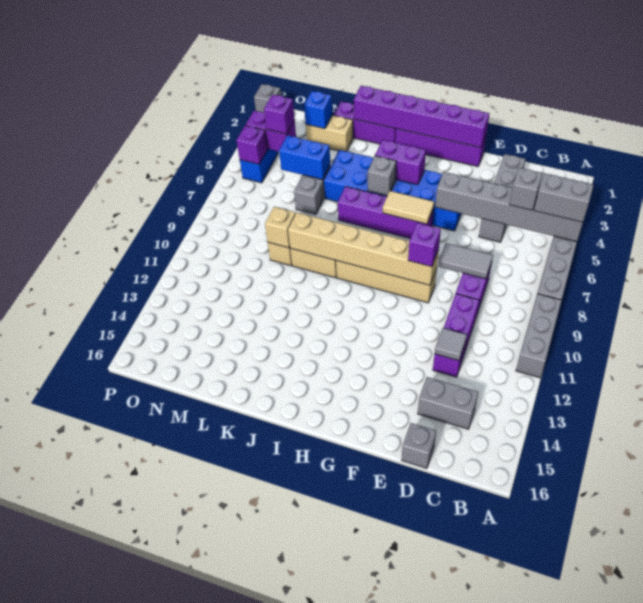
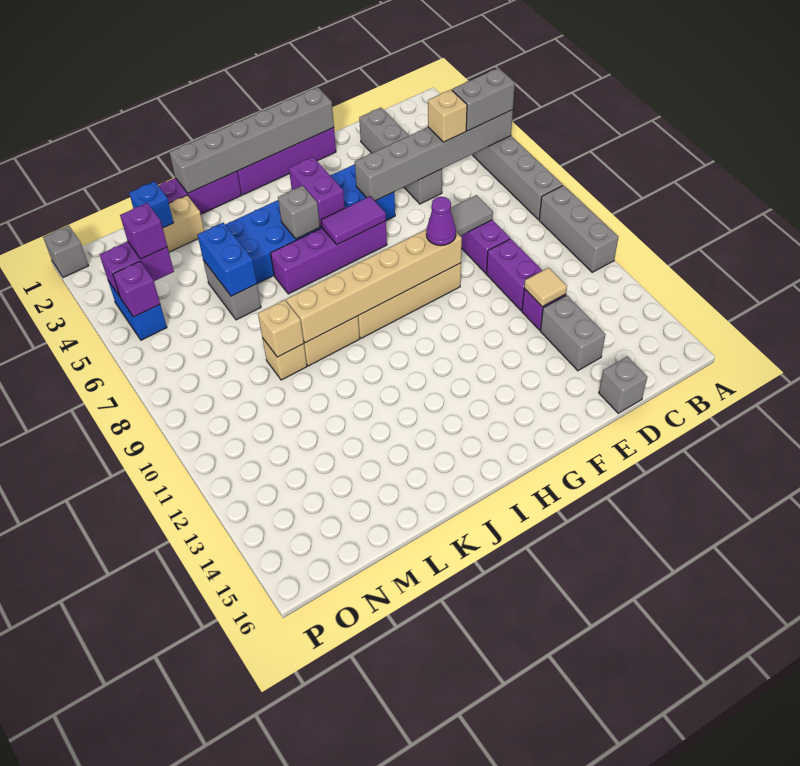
grey 1x1 brick [509,168,542,210] -> tan 1x1 brick [428,90,467,142]
grey 1x2 brick [418,377,478,429] -> grey 1x2 brick turned to [540,295,605,371]
grey 1x1 tile [435,328,467,361] -> tan 1x1 tile [524,268,567,307]
purple 1x6 brick [354,86,489,148] -> grey 1x6 brick [169,87,334,193]
purple 1x1 brick [408,223,441,267] -> purple 1x1 cone [426,197,456,246]
tan 1x2 tile [383,191,434,224] -> purple 1x2 tile [321,196,386,245]
purple 1x2 brick [375,140,426,185] -> purple 1x2 brick turned to [289,157,345,227]
blue 1x2 brick [279,135,330,180] -> blue 1x2 brick turned to [198,223,257,296]

